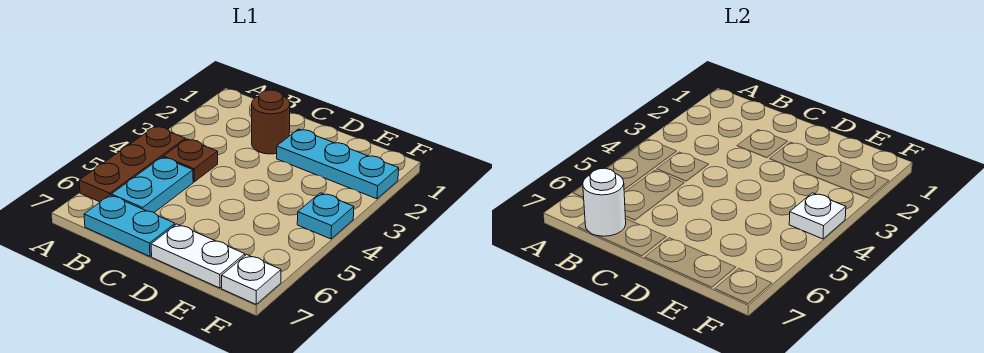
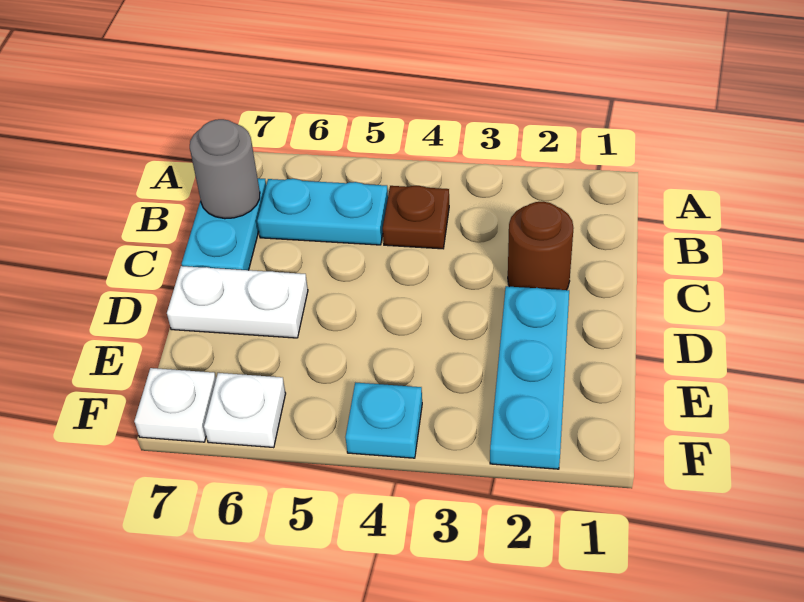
brown 1x3 plate [79,126,185,202] -> none
white 1x1 round brick [583,168,626,236] -> grey 1x1 round brick [190,119,260,219]
white 1x2 plate [151,224,245,288] -> white 1x2 plate turned to [167,266,308,338]
white 1x1 plate [789,193,846,239] -> white 1x1 plate moved to [204,373,286,448]

